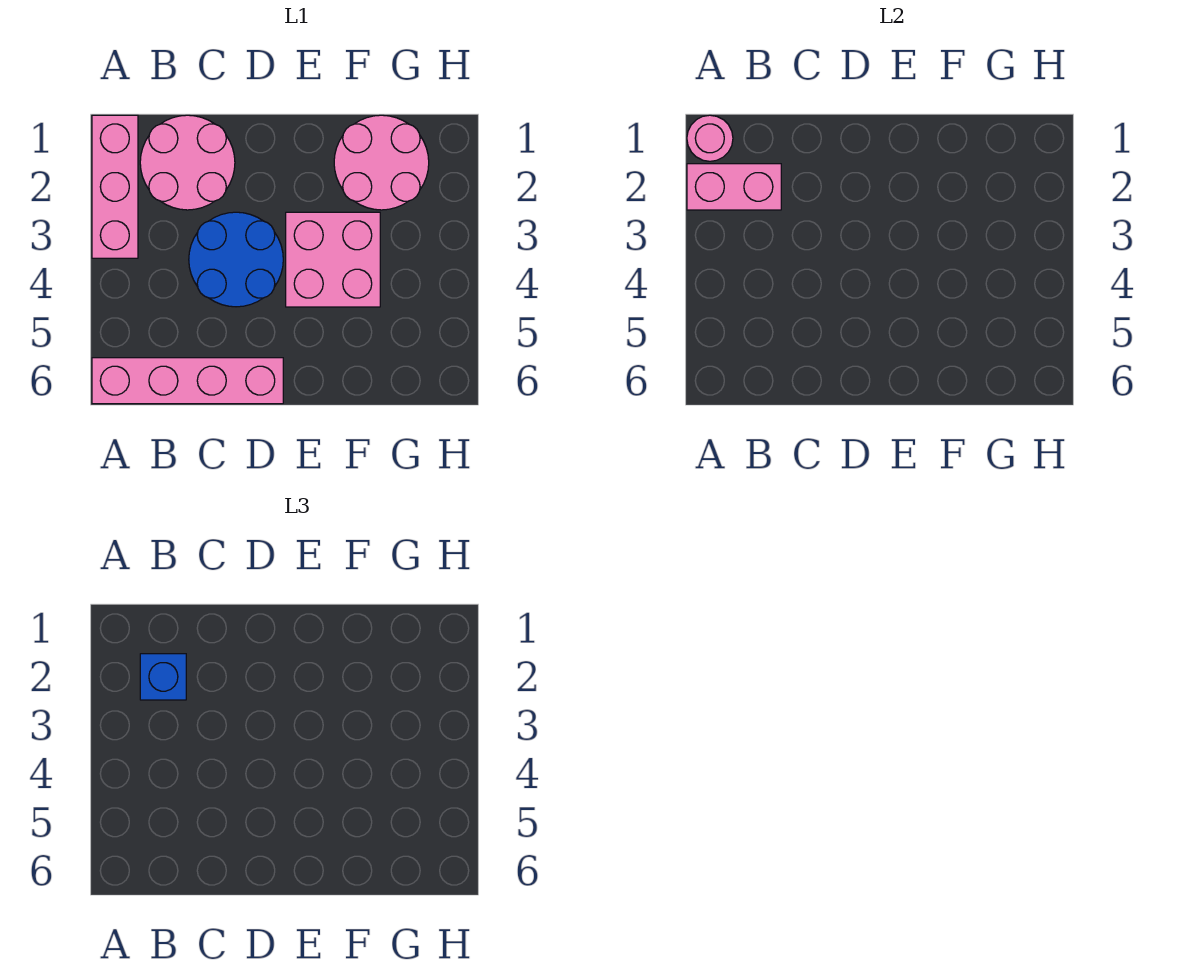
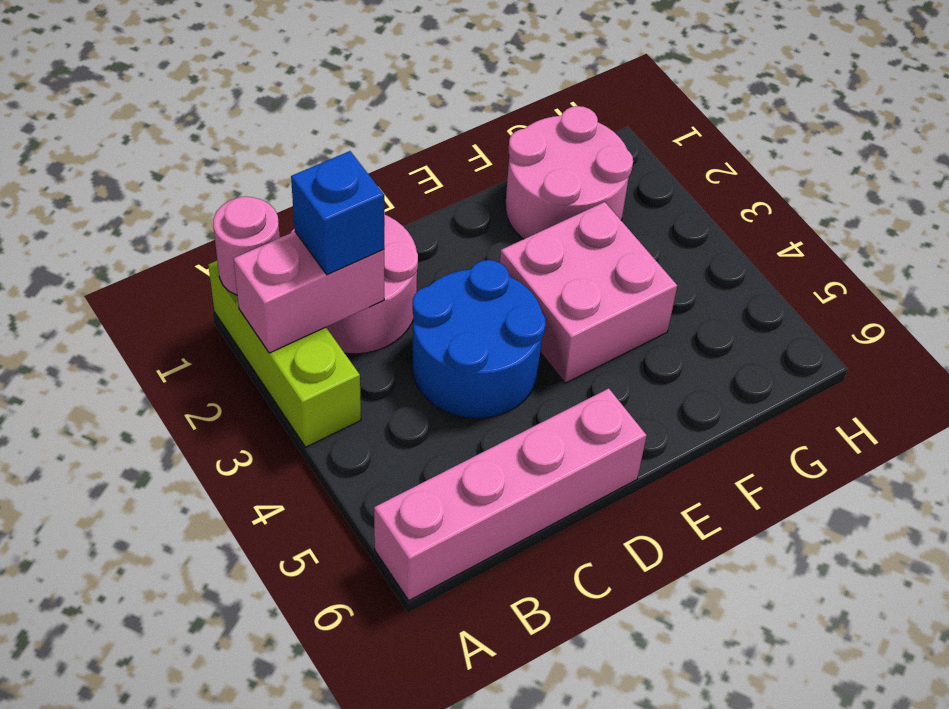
pink 1x3 brick [92,115,138,258] -> lime 1x3 brick [208,261,361,447]

